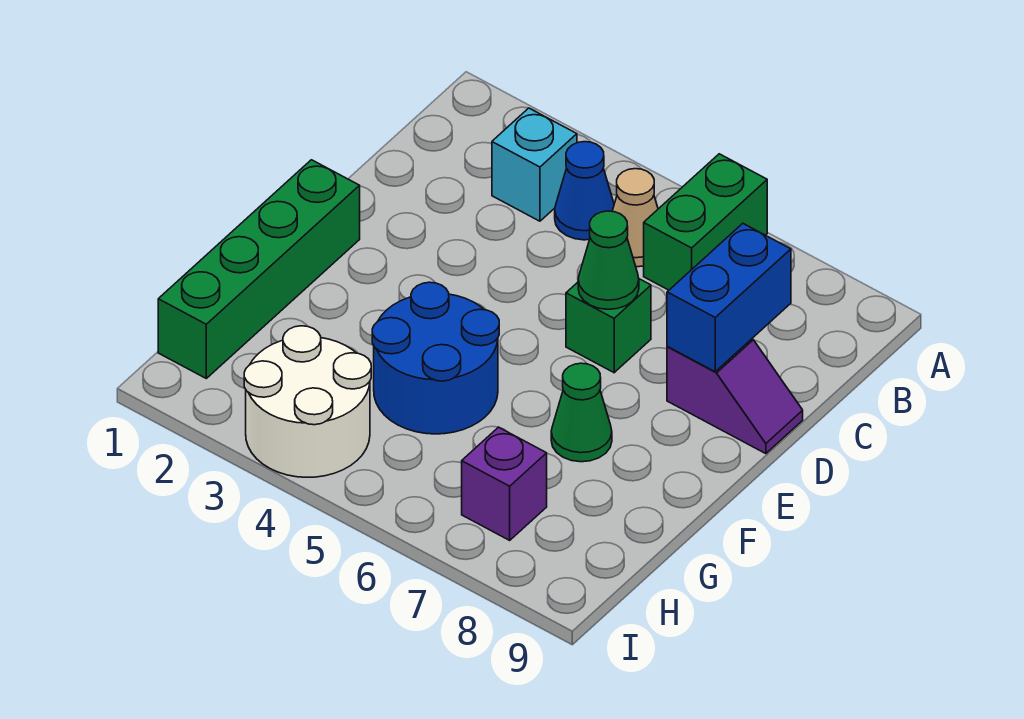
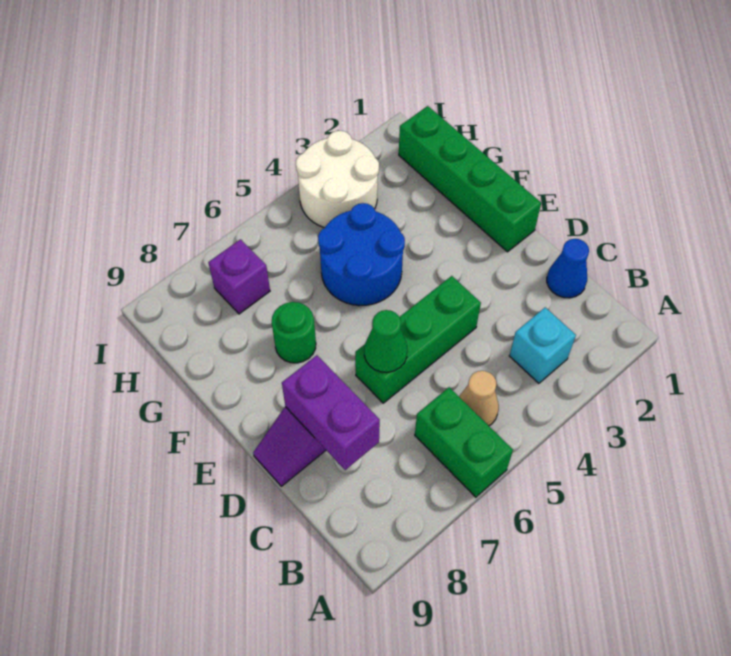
blue 1x1 cone [555,142,614,240] -> blue 1x1 cone moved to [547,239,589,298]
blue 1x2 brick [667,224,791,372] -> purple 1x2 brick [282,355,380,470]
green 1x1 brick [566,279,651,373] -> green 1x3 brick [355,276,481,403]
green 1x1 cone [551,363,612,462] -> green 1x1 round brick [272,302,316,363]

